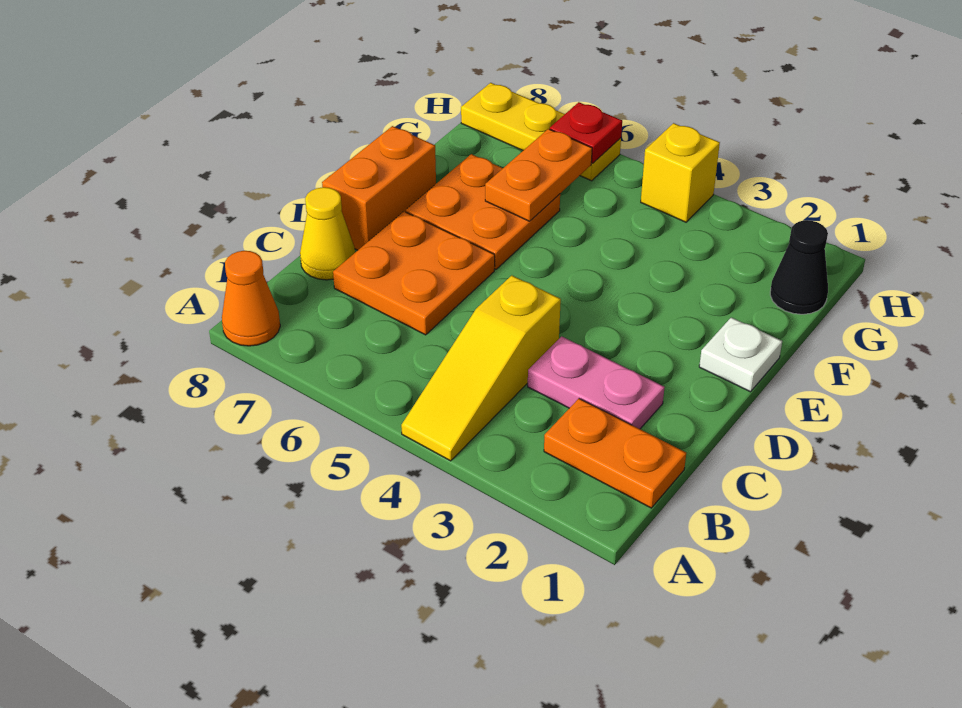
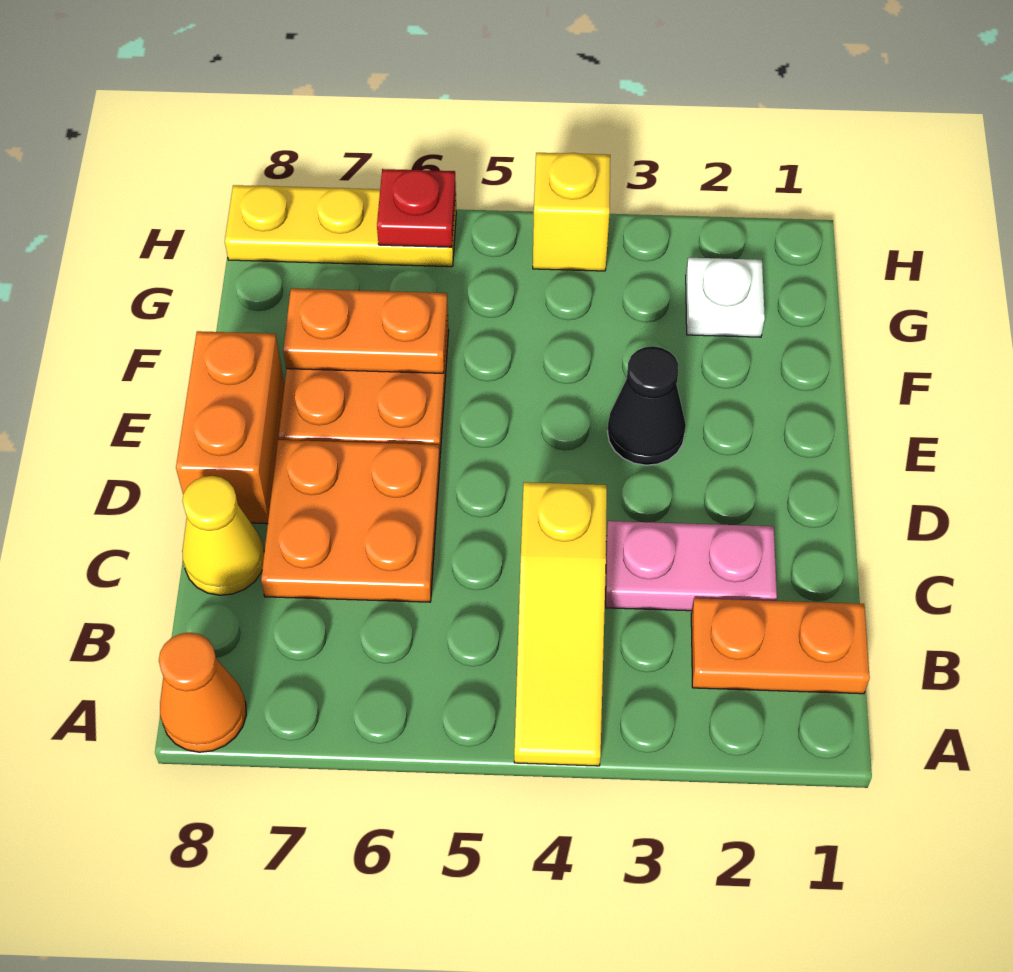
white 1x1 plate [699,317,782,392] -> white 1x1 plate moved to [686,258,765,337]
orange 1x2 plate [485,129,592,221] -> orange 1x2 plate turned to [283,289,448,373]
black 1x1 cone [770,220,828,314] -> black 1x1 cone moved to [607,346,686,465]

